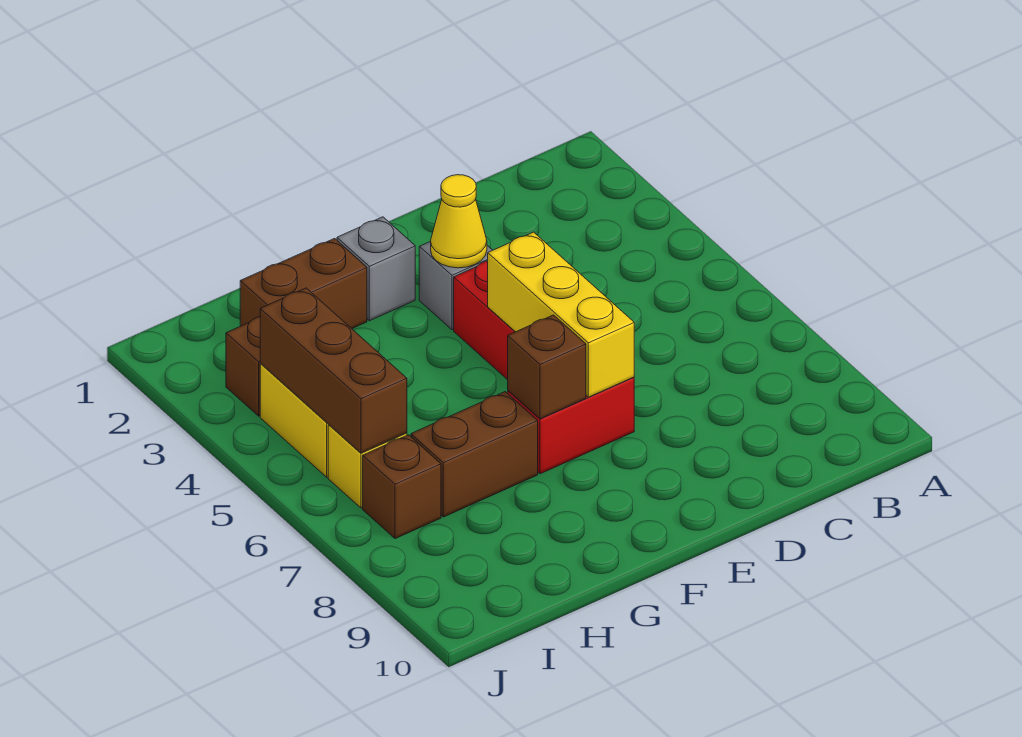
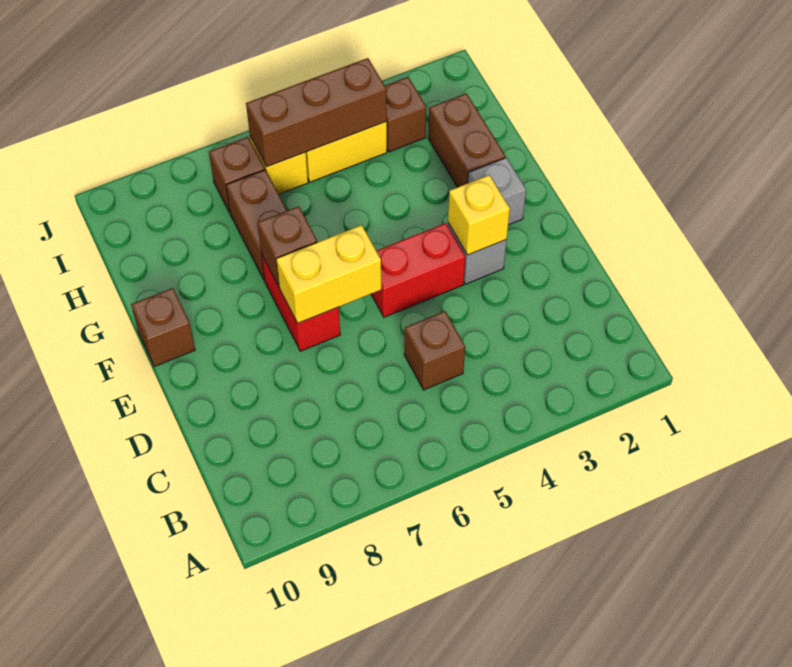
none -> brown 1x1 brick [404,311,465,390]
yellow 1x1 cone [431,175,487,268] -> yellow 1x1 brick [448,175,510,255]
yellow 1x3 brick [488,232,634,397] -> yellow 1x2 brick [276,225,381,323]
none -> brown 1x1 brick [131,288,195,367]

